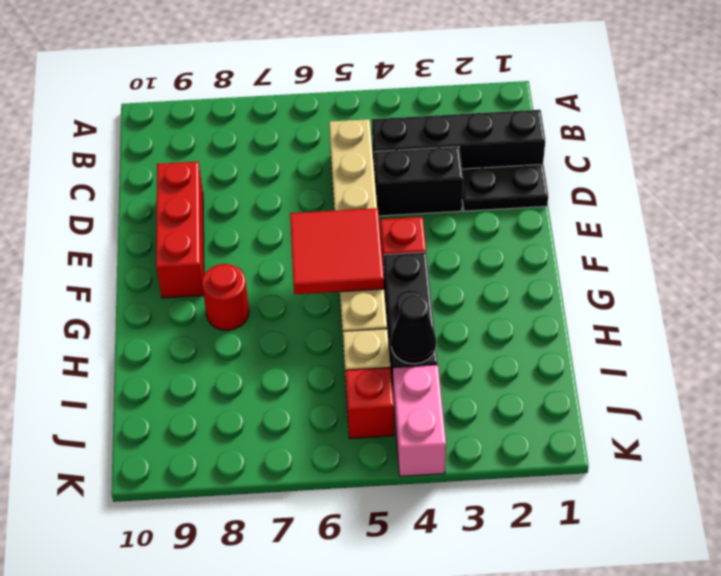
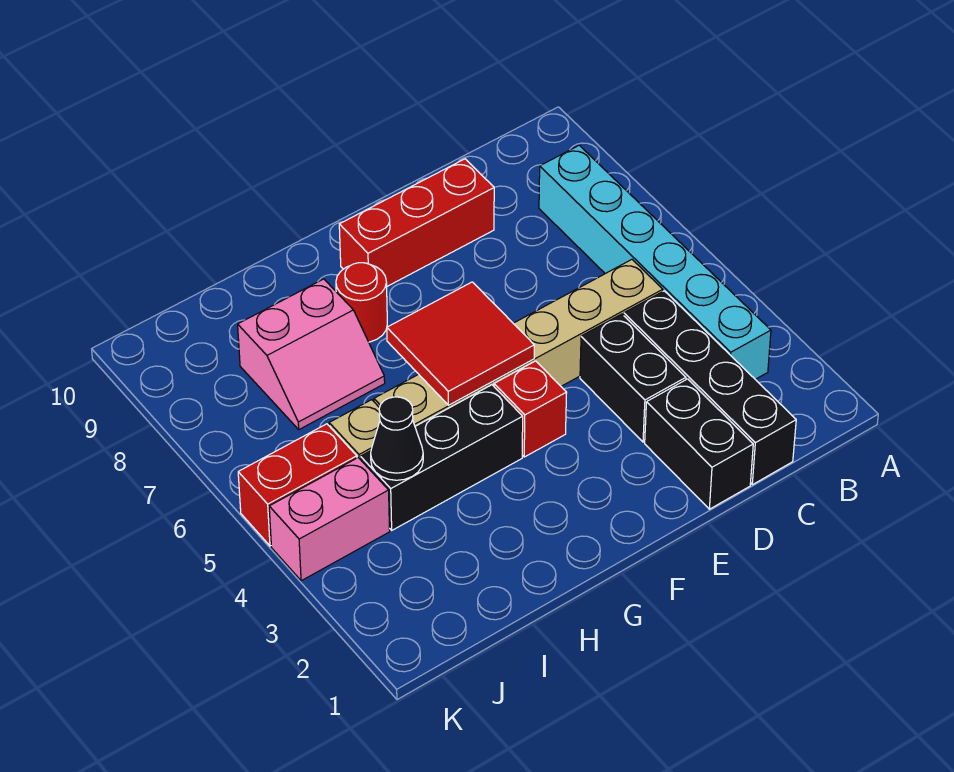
none -> cyan 1x6 brick [539,145,771,379]
black 1x2 plate [462,165,548,211] -> black 1x2 brick [645,379,753,509]
none -> pink 2x2 slope [238,279,385,429]
red 1x1 brick [345,368,394,439] -> red 1x2 brick [238,424,357,546]

